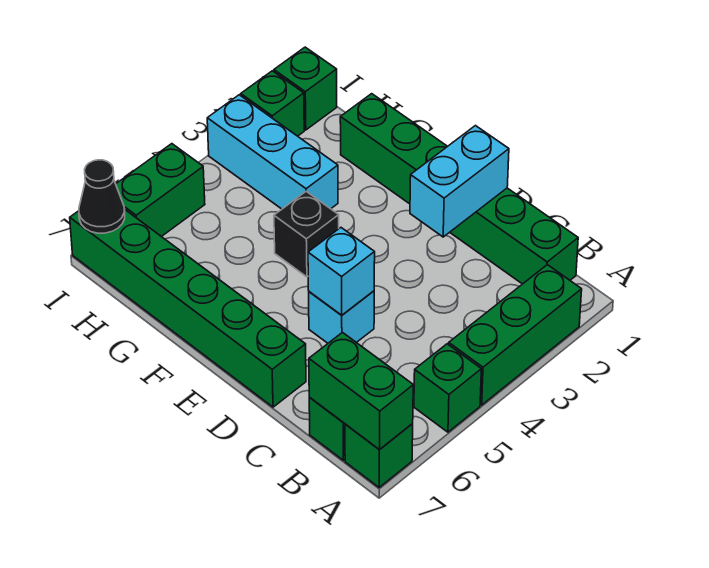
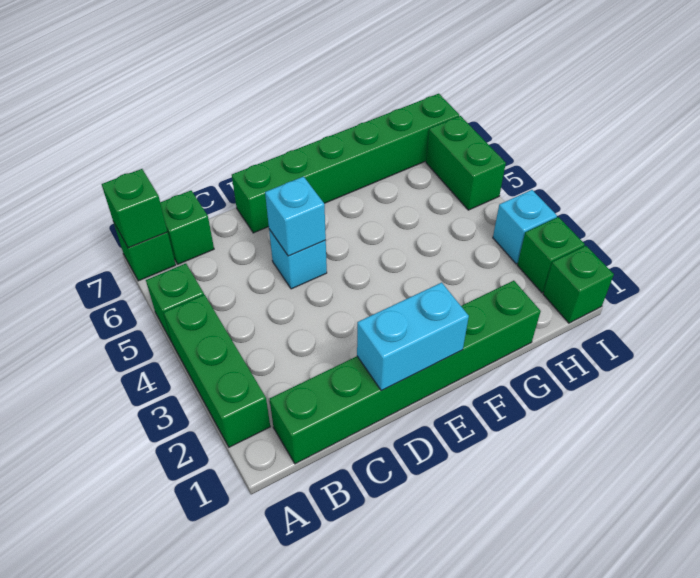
green 1x2 brick [309,333,413,449] -> green 1x1 brick [102,169,167,248]
cyan 1x2 brick [410,126,509,237] -> cyan 1x2 brick turned to [357,283,469,391]
black 1x1 brick [274,191,339,277] -> none
cyan 1x3 brick [207,95,338,209] -> cyan 1x1 brick [493,190,557,264]
black 1x1 cone [79,160,125,233] -> none

